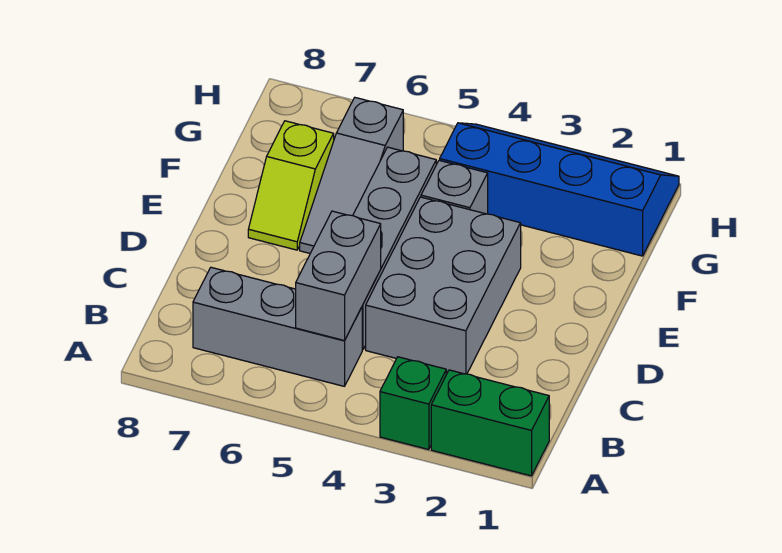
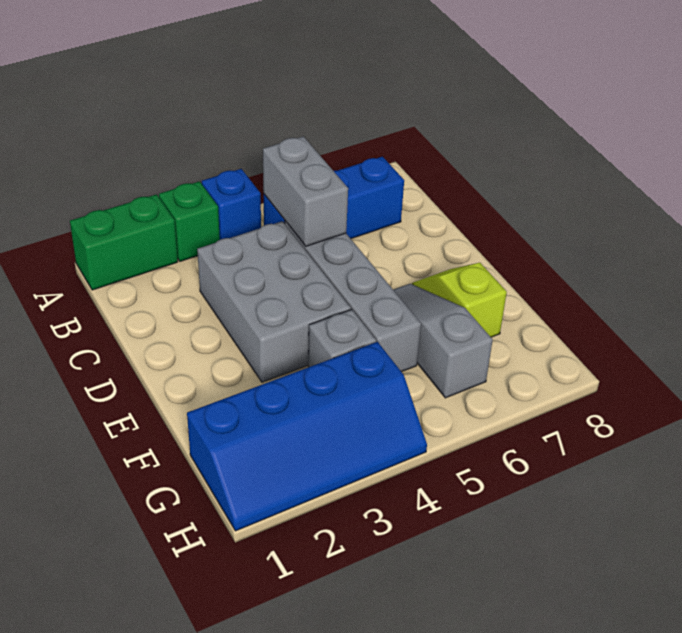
none -> blue 1x1 brick [202,169,261,240]
grey 1x3 brick [193,267,362,386] -> blue 1x3 brick [264,157,404,239]

